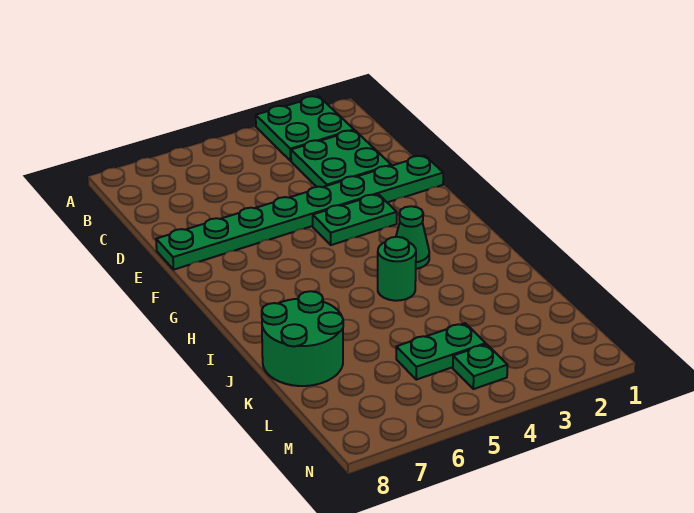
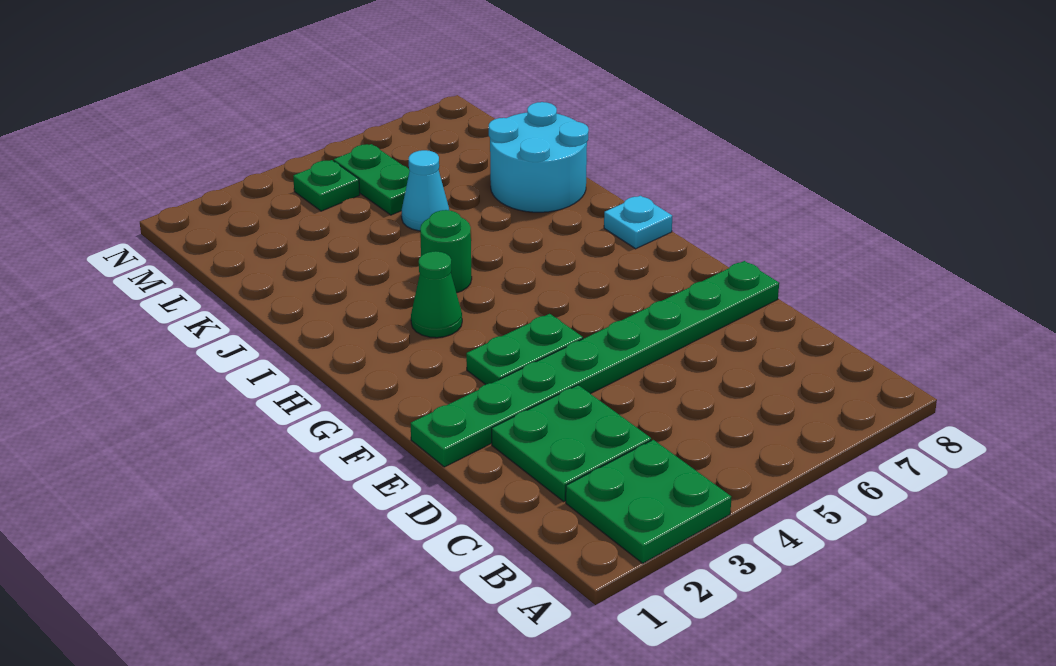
none -> cyan 1x1 plate [604,196,672,249]
green 2x2 round brick [262,291,343,386] -> cyan 2x2 round brick [489,102,589,212]
none -> cyan 1x1 cone [402,150,449,231]
green 1x2 plate [396,323,486,380] -> green 1x2 plate turned to [334,144,410,215]

